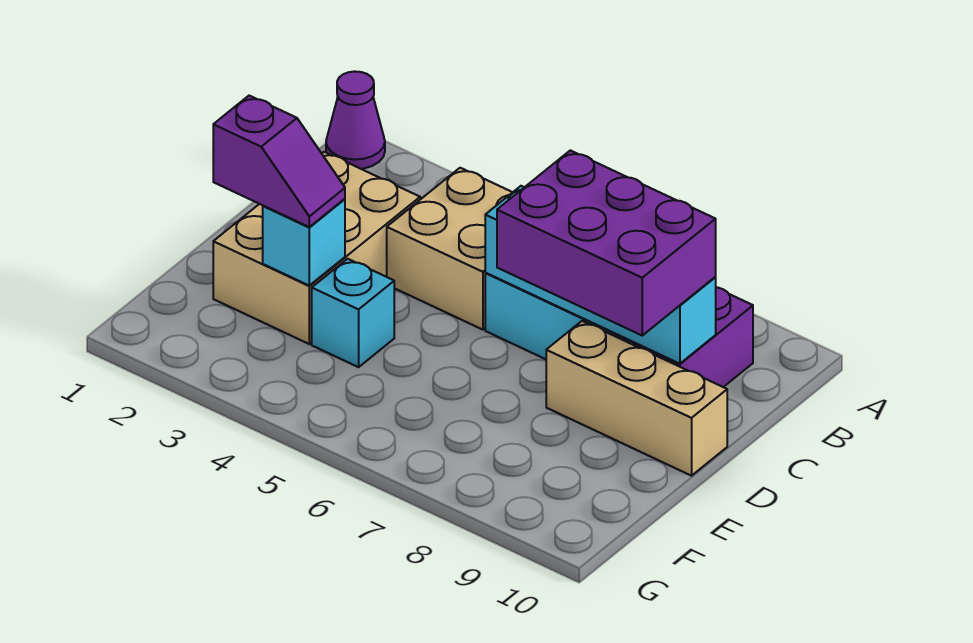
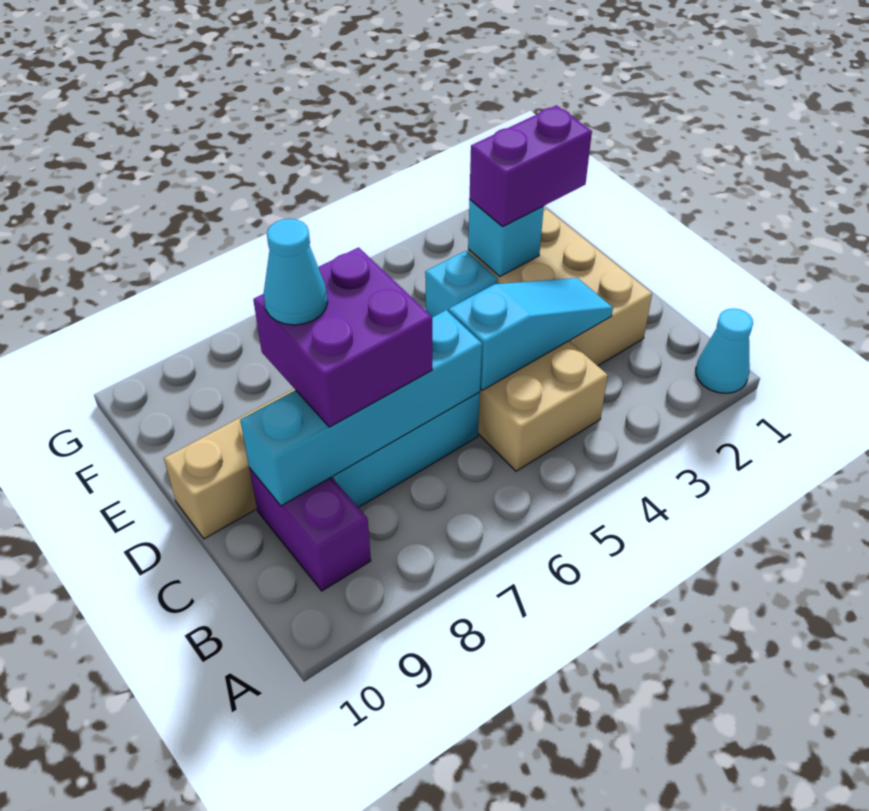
purple 1x1 cone [326,71,385,169] -> cyan 1x1 cone [696,309,753,393]
none -> cyan 1x3 slope [449,278,613,390]
purple 2x3 brick [497,150,716,335] -> purple 2x2 brick [253,247,432,427]
none -> cyan 1x1 cone [264,219,328,325]
purple 1x2 slope [213,96,345,227] -> purple 1x2 brick [469,105,592,226]

